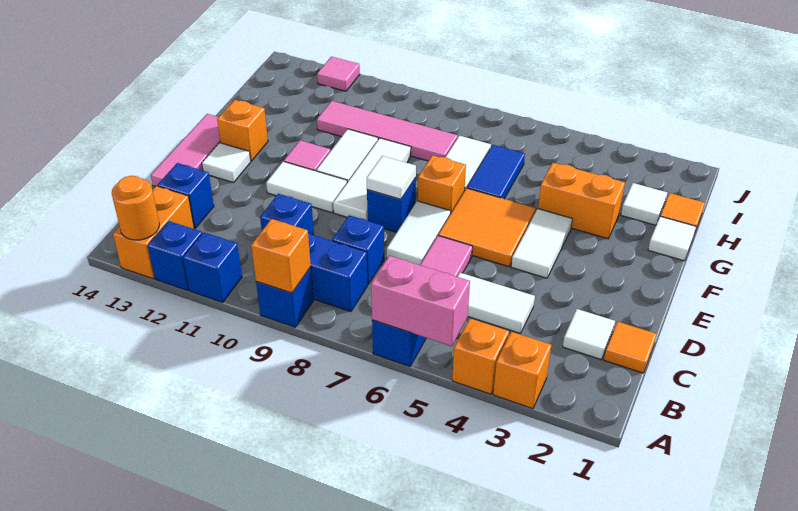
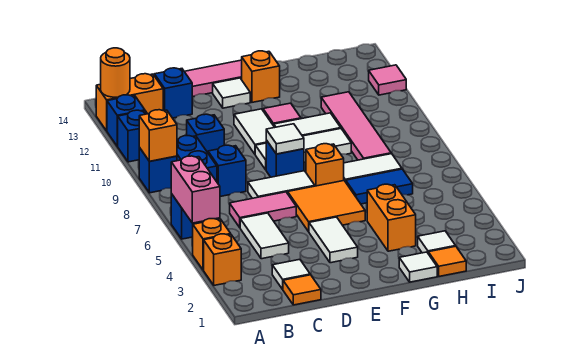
white 1x2 tile [511,209,572,278] -> white 1x2 tile turned to [309,217,358,263]

